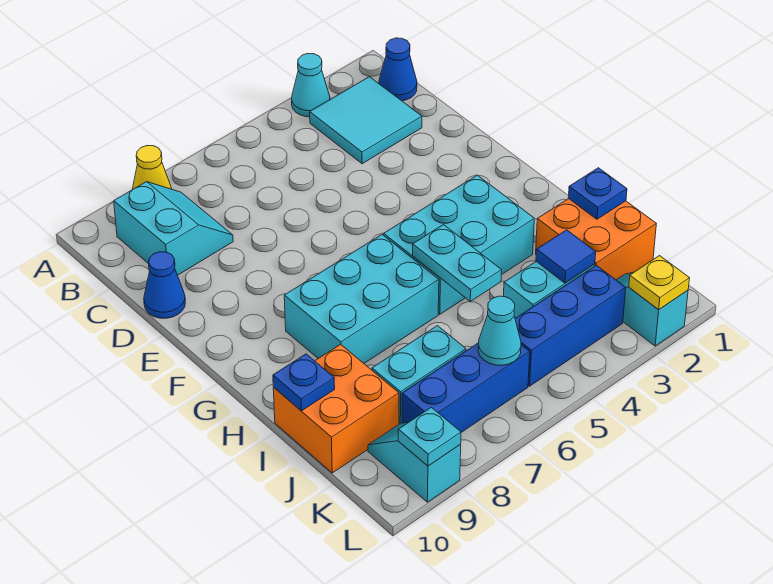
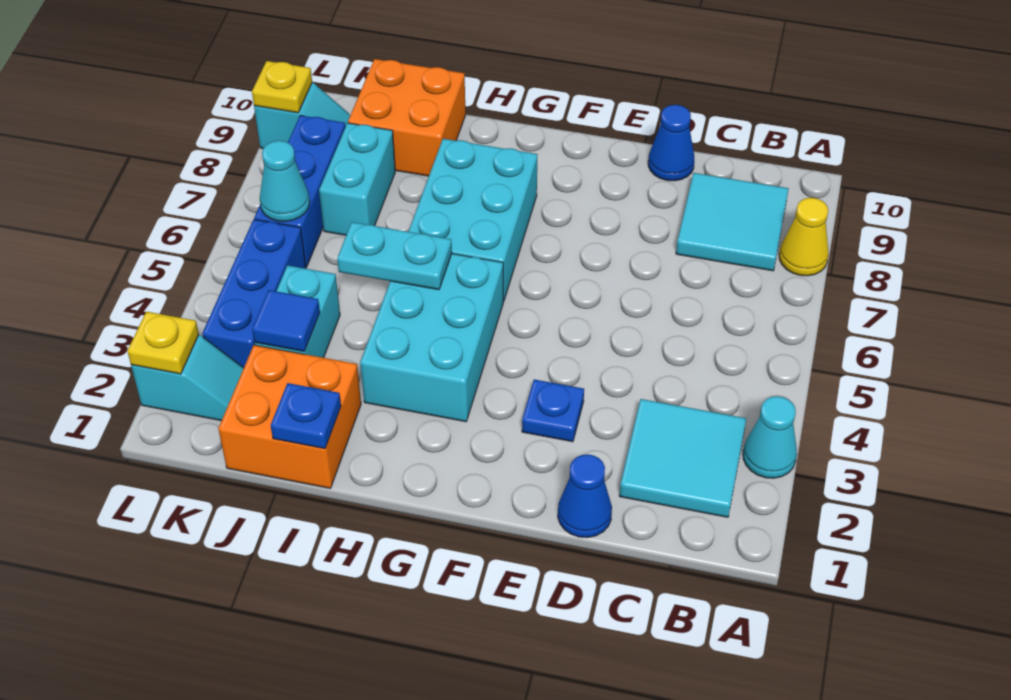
blue 1x1 cone [379,38,417,101] -> blue 1x1 cone moved to [558,454,612,538]
cyan 2x2 slope [114,182,233,275] -> cyan 2x2 tile [676,173,789,271]
blue 1x1 plate [273,354,335,411] -> blue 1x1 plate moved to [522,380,584,442]
cyan 1x1 plate [398,407,461,466] -> yellow 1x1 plate [252,61,312,113]

